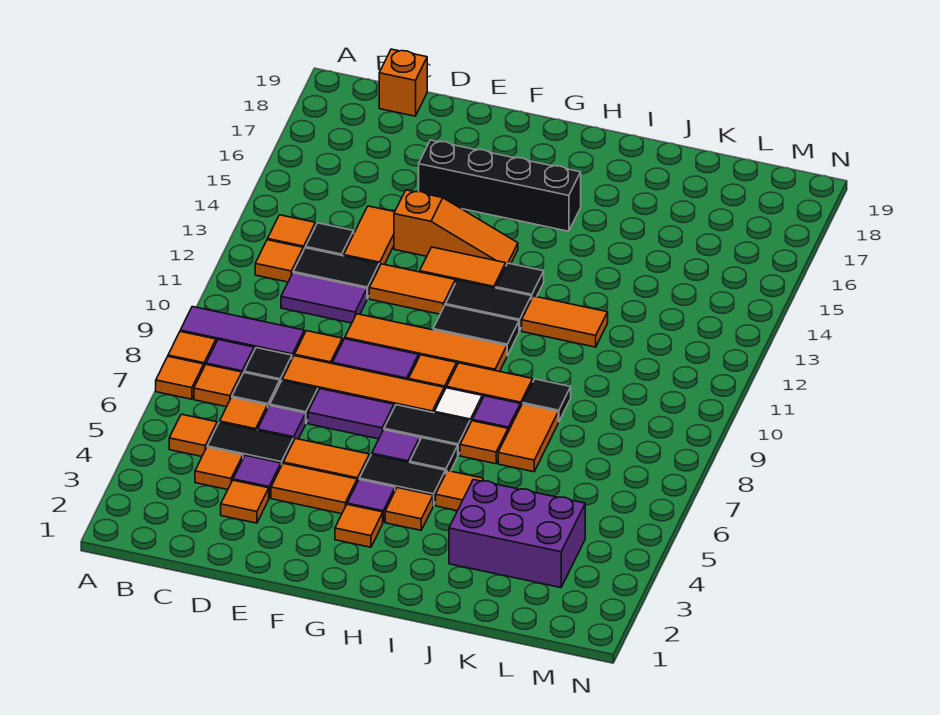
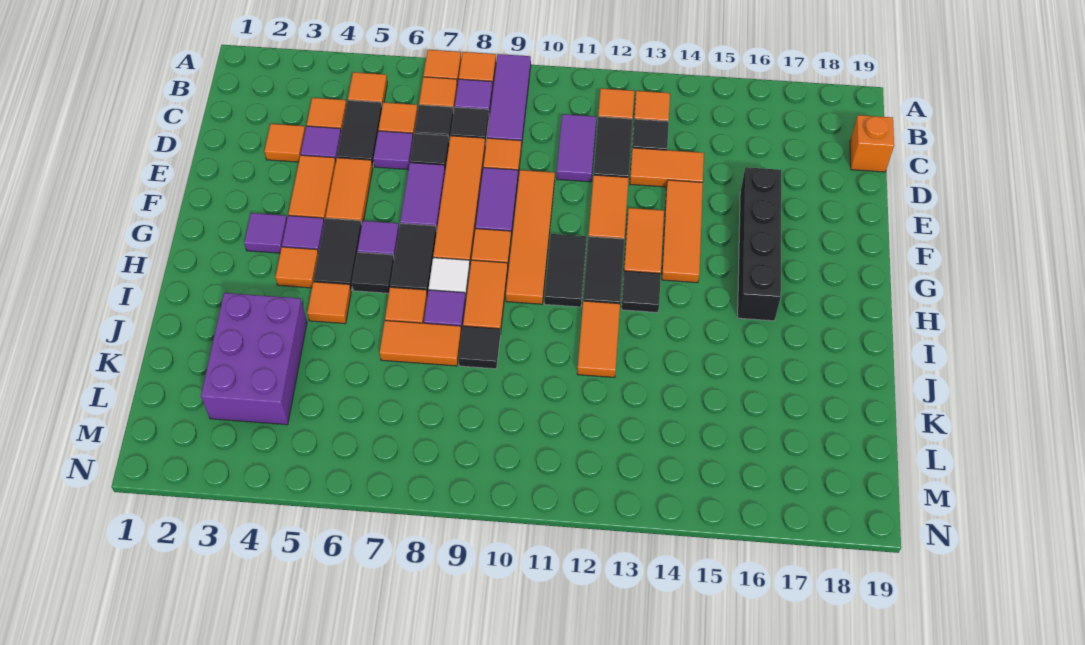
orange 1x3 slope [394,190,518,265] -> orange 1x3 tile [662,180,703,283]
orange 1x1 tile [335,505,383,547] -> purple 1x1 tile [244,213,287,253]

